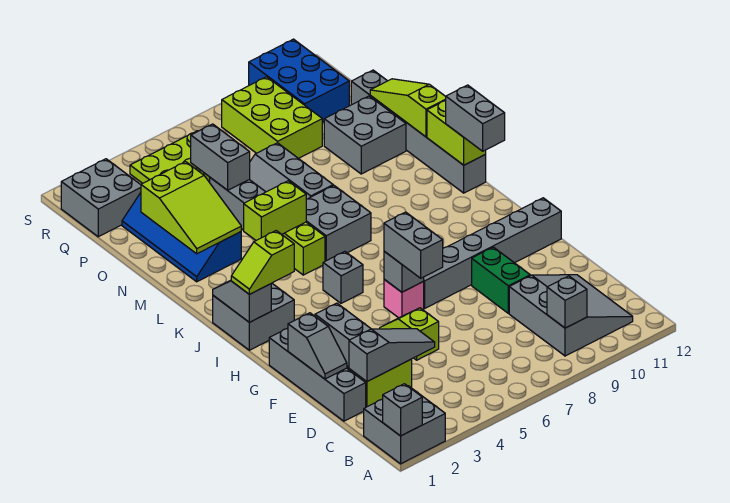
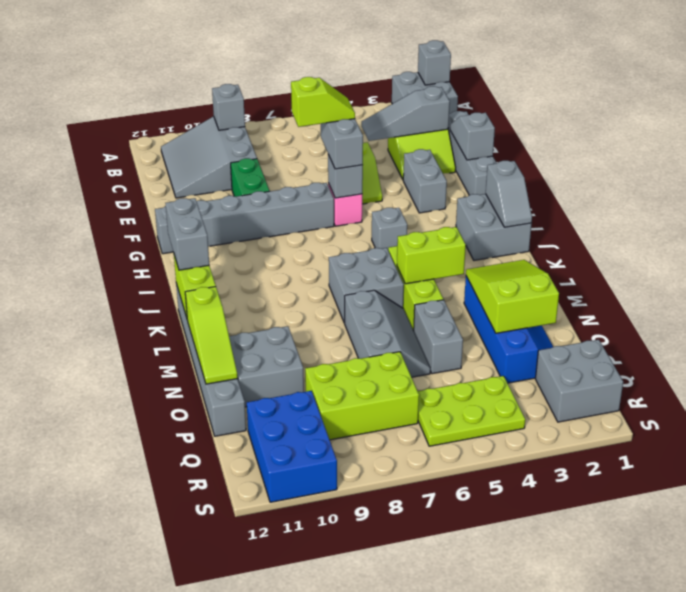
lime 1x2 slope [231,231,294,294] -> lime 1x2 slope moved to [291,77,355,127]
grey 1x2 brick [191,124,250,190] -> none
lime 2x3 brick [222,77,322,159] -> lime 2x3 brick turned to [305,352,419,440]

